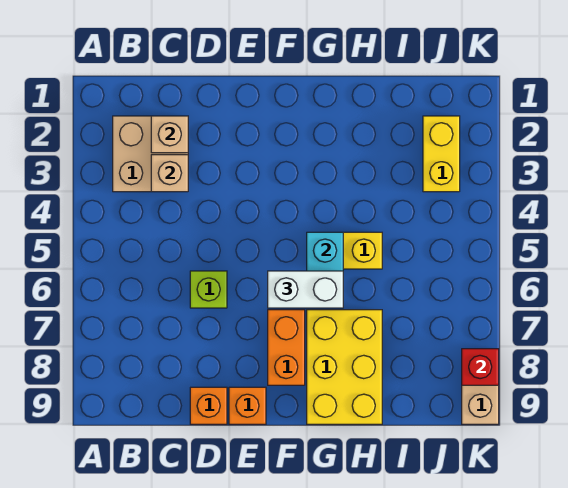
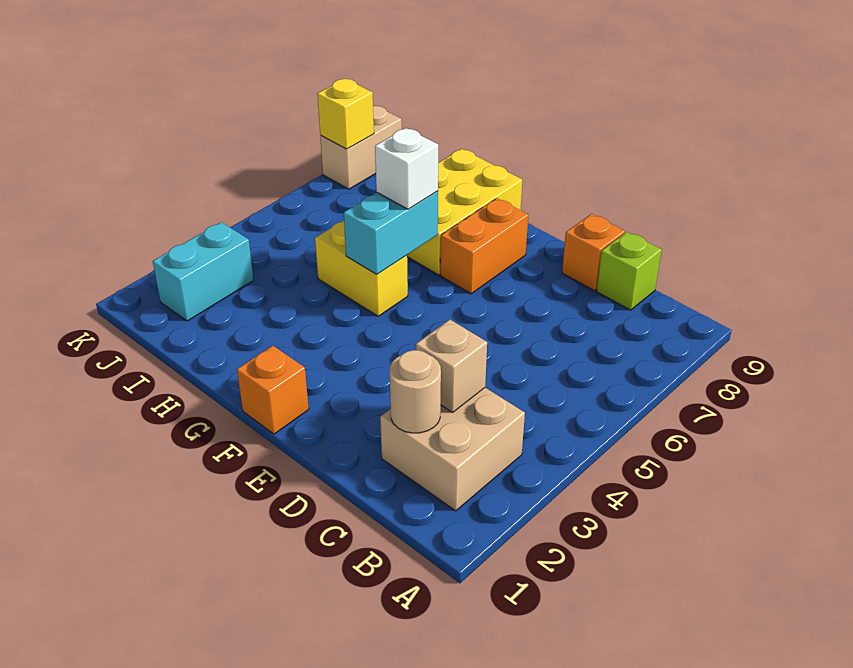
tan 1x1 brick [151,116,188,153] -> tan 1x1 round brick [390,350,441,433]
lime 1x1 brick [190,271,227,308] -> lime 1x1 brick moved to [597,232,662,310]
orange 1x1 brick [229,387,266,424] -> orange 1x1 brick moved to [237,346,309,434]
white 1x2 brick [268,271,343,308] -> white 1x1 brick [375,128,438,209]
yellow 1x2 brick [423,116,460,192] -> cyan 1x2 brick [153,222,254,321]
red 1x1 brick [462,349,499,385] -> yellow 1x1 brick [317,79,374,149]

